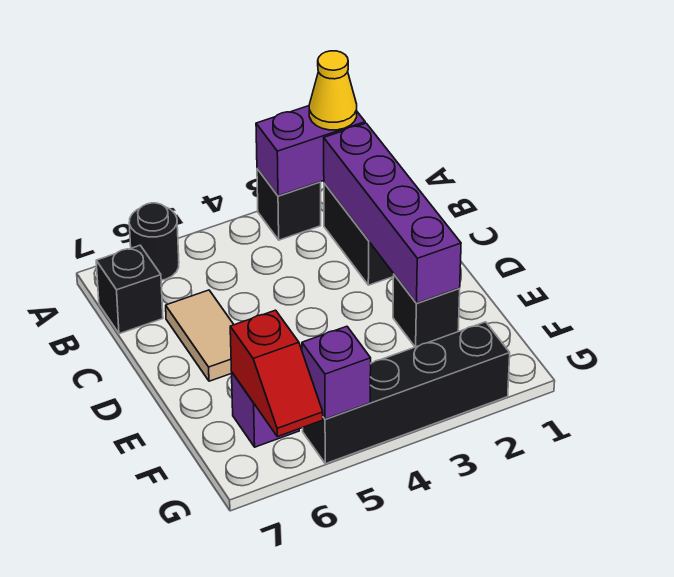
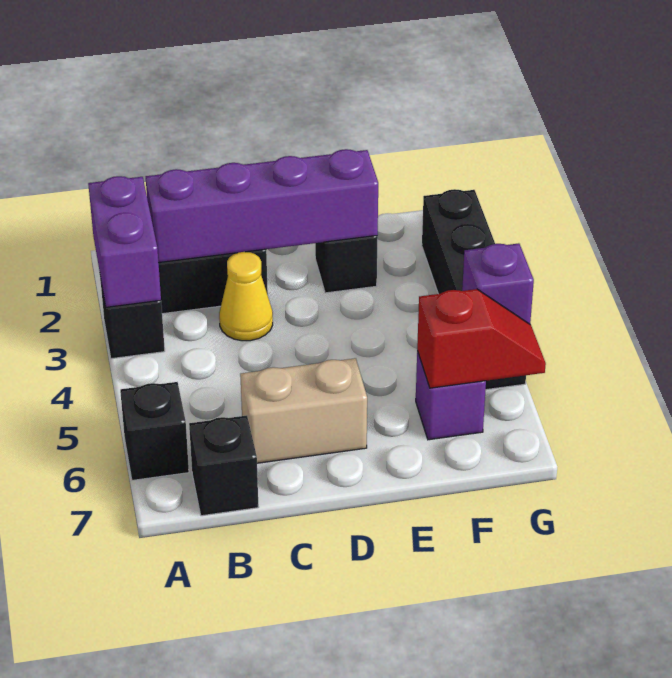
yellow 1x1 cone [309,51,357,130] -> yellow 1x1 cone moved to [219,252,273,341]
black 1x1 round brick [129,203,179,280] -> black 1x1 brick [120,382,189,480]
tan 1x2 tile [166,290,234,381] -> tan 1x2 brick [240,358,367,463]

